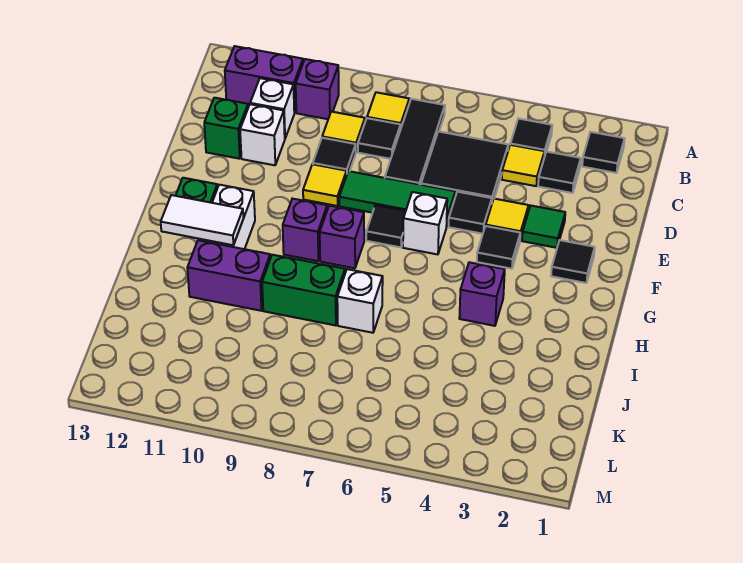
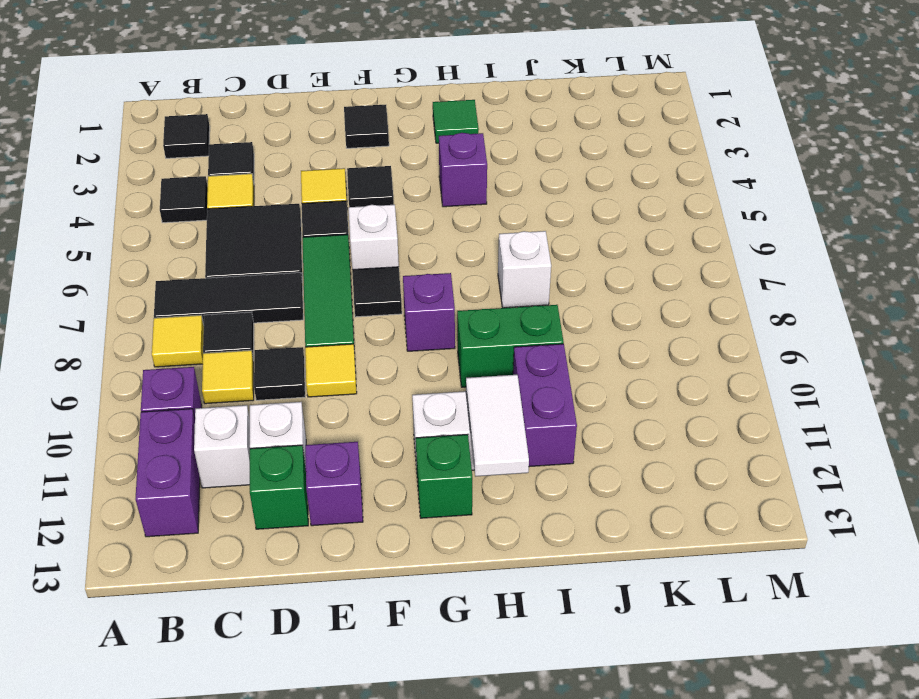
green 1x1 tile [522,206,565,248] -> green 1x1 tile moved to [433,100,479,143]
purple 1x1 brick [283,199,327,261] -> purple 1x1 brick moved to [305,442,363,526]
green 1x2 brick [262,255,345,325] -> green 1x2 brick turned to [457,305,564,387]

